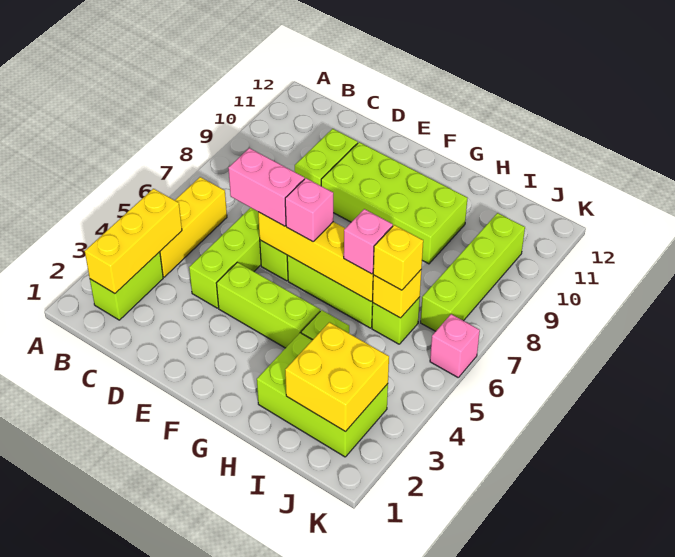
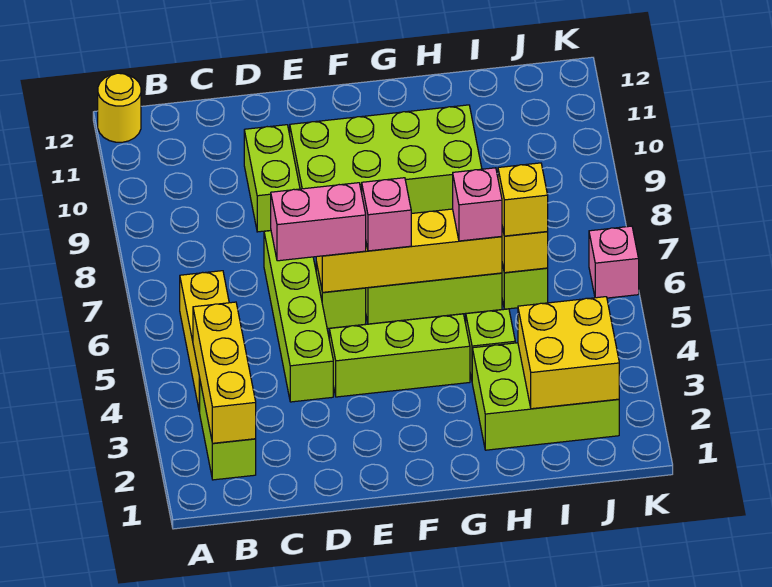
none -> yellow 1x1 round brick [98,73,141,142]
lime 1x4 brick [421,213,525,331] -> none

